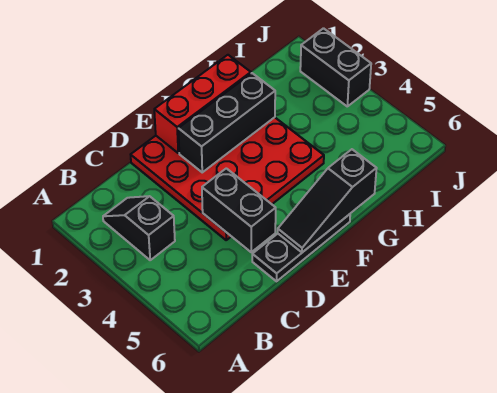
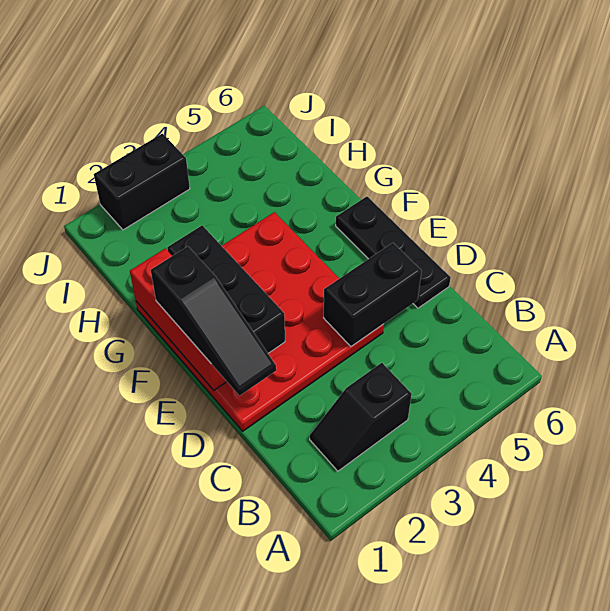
black 1x3 slope [278,149,377,252] -> black 1x3 slope moved to [151,246,276,396]

